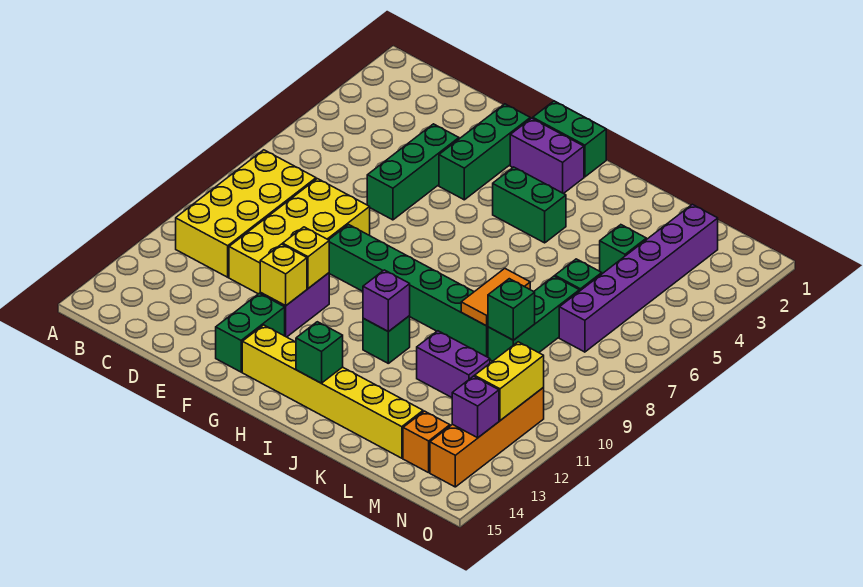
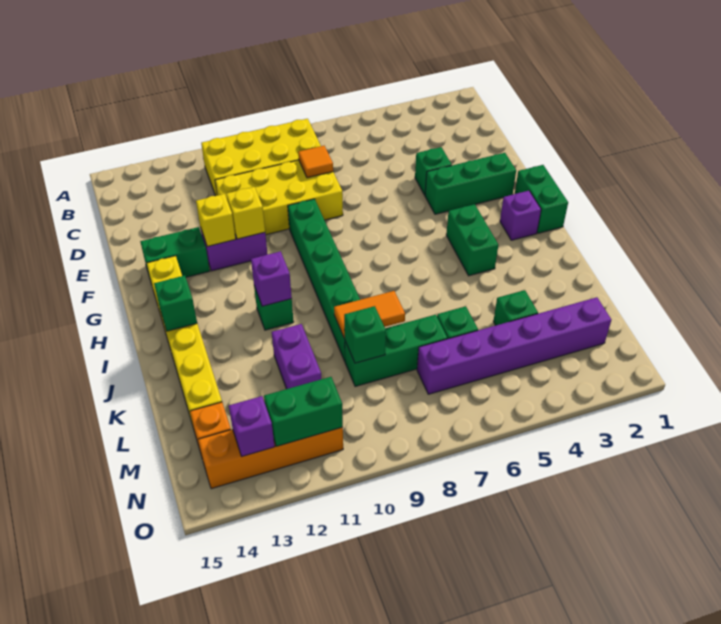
none -> orange 1x1 tile [298,146,333,178]
green 1x3 brick [367,124,459,220] -> green 1x1 brick [415,147,452,195]
purple 1x2 brick [510,118,584,194] -> purple 1x1 brick [500,191,541,240]
yellow 1x2 brick [475,342,544,420] -> green 1x2 brick [264,377,343,446]

